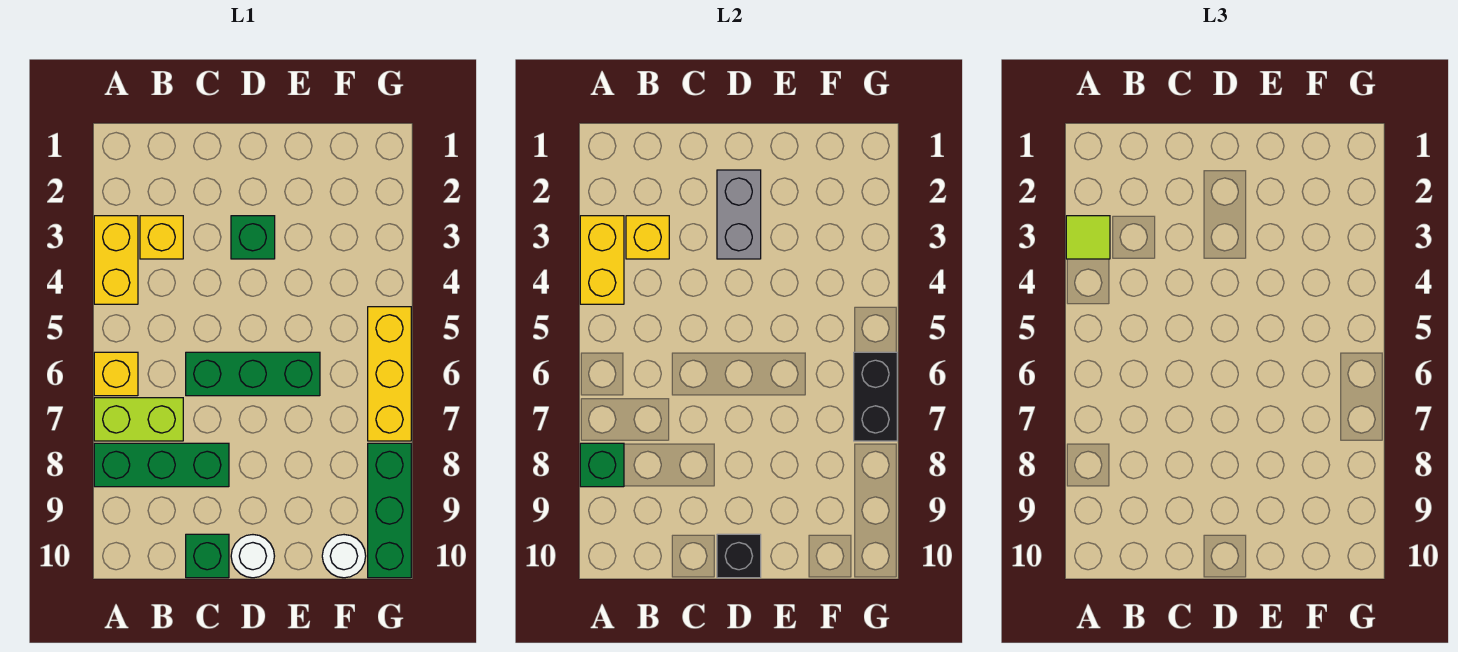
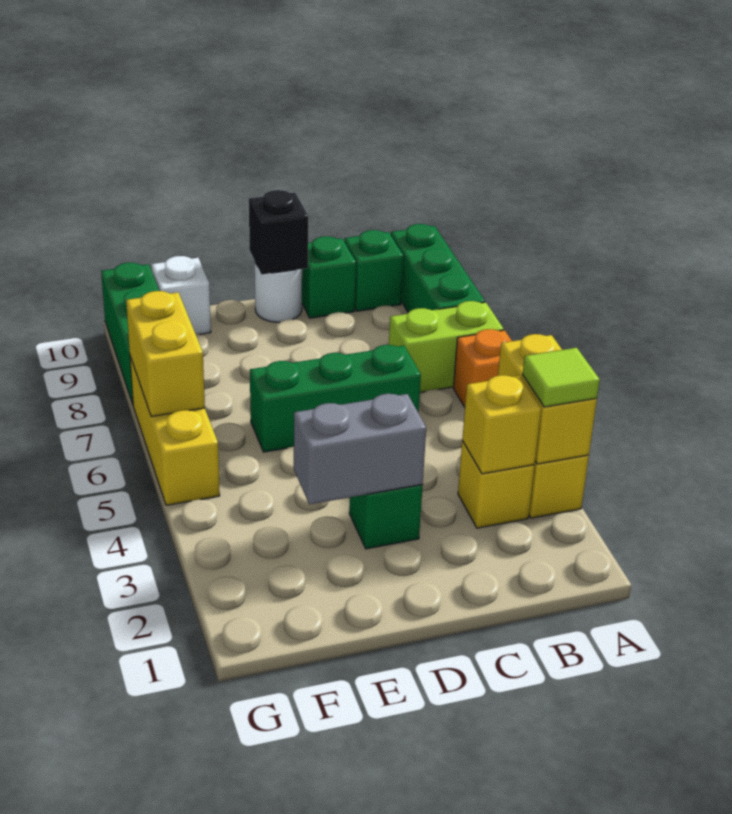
yellow 1x1 brick [94,352,138,396] -> orange 1x1 brick [453,329,512,407]
green 1x3 brick [94,443,229,487] -> green 1x3 brick turned to [391,224,485,312]
green 1x1 brick [580,443,624,487] -> green 1x1 brick moved to [345,230,403,311]
grey 1x2 brick [717,170,761,259] -> grey 1x2 brick turned to [294,394,426,504]
white 1x1 round brick [322,535,366,578] -> white 1x1 brick [151,256,211,334]
black 1x2 brick [854,352,897,441] -> yellow 1x2 brick [126,291,205,417]

